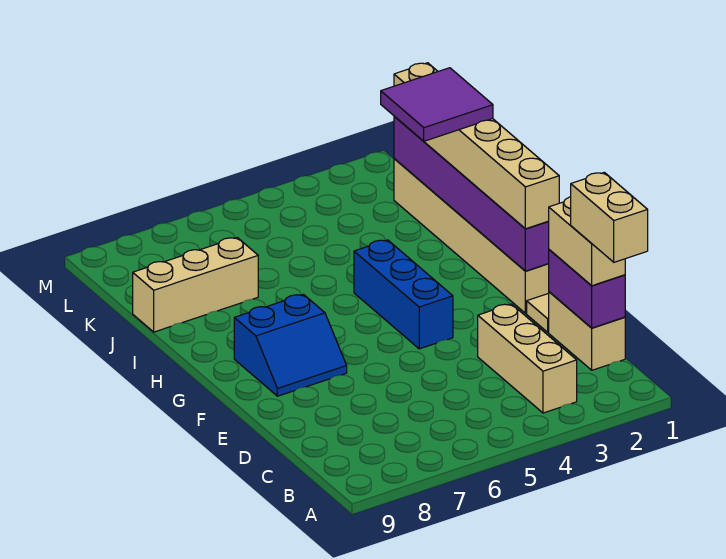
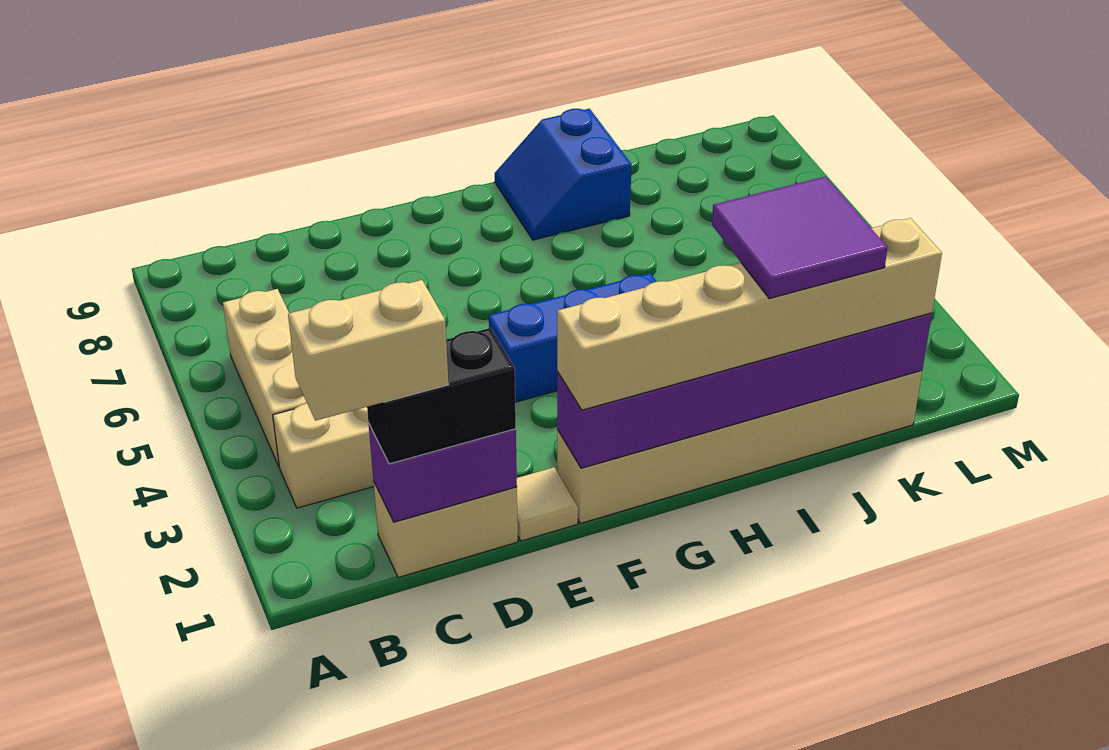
tan 1x2 brick [548,197,625,286] -> black 1x2 brick [367,328,516,464]
blue 2x2 slope [234,294,347,396] -> blue 2x2 slope moved to [495,109,631,240]
tan 1x3 brick [133,238,258,332] -> tan 1x3 brick moved to [223,289,307,466]

